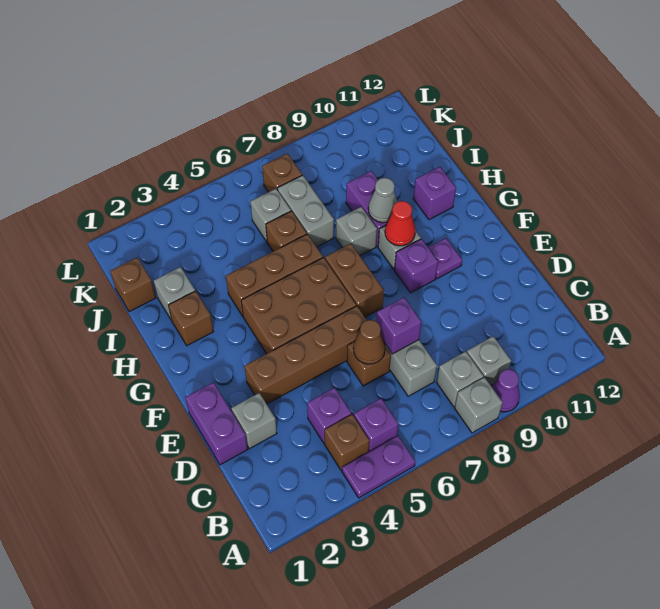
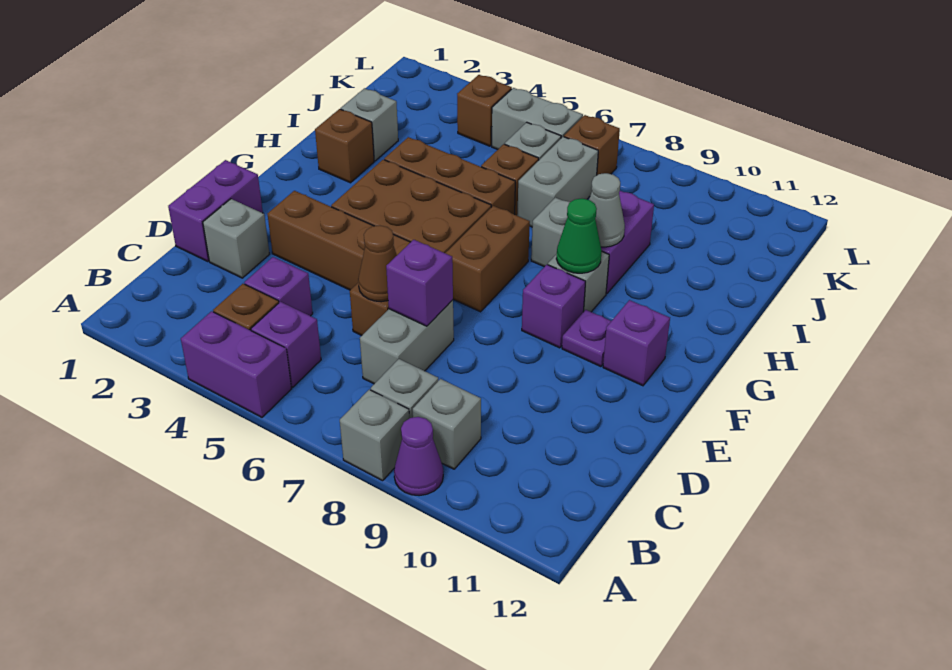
purple 1x2 plate [342,436,415,498] -> purple 1x2 brick [181,311,291,417]
red 1x1 cone [385,201,415,246] -> green 1x1 cone [556,199,602,273]
purple 1x1 brick [413,167,456,220] -> purple 1x1 brick moved to [603,300,670,386]
brown 1x1 brick [110,258,156,312] -> brown 1x1 brick moved to [457,75,512,146]
none -> grey 1x2 brick [492,88,583,149]

